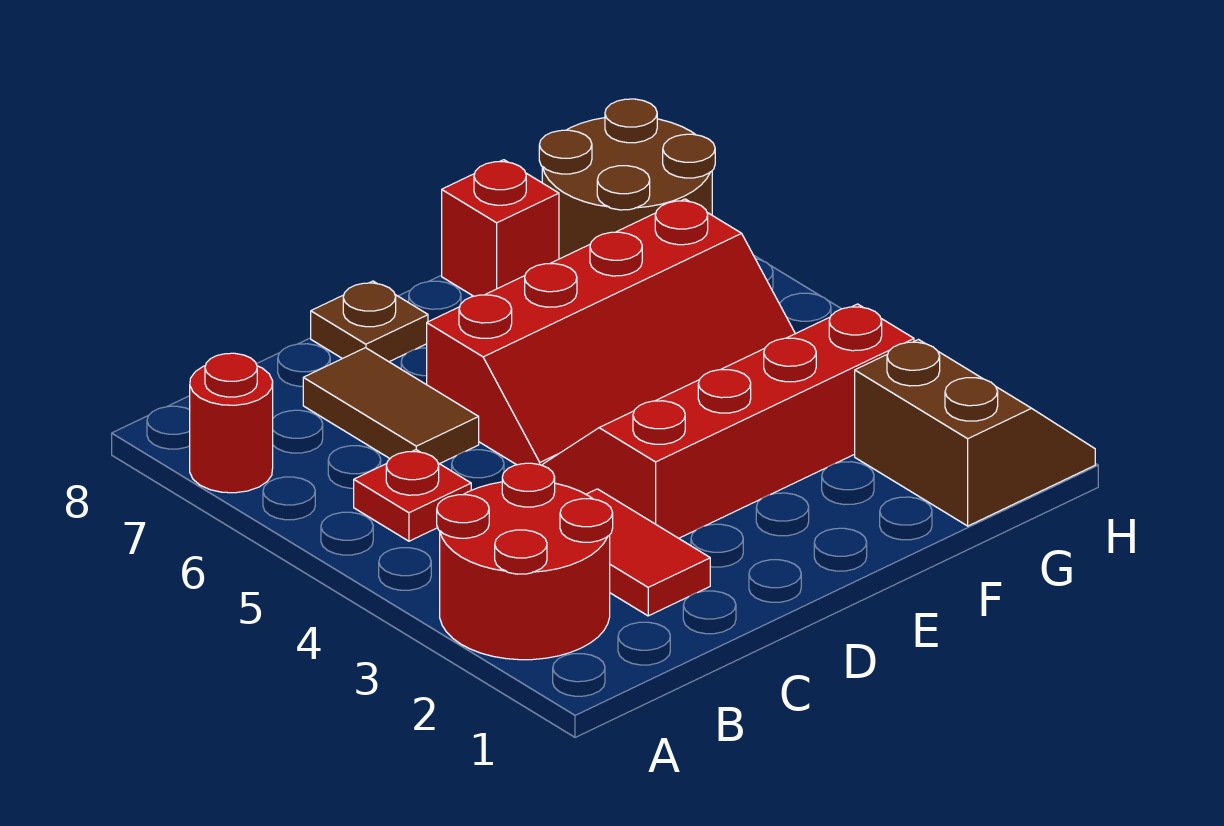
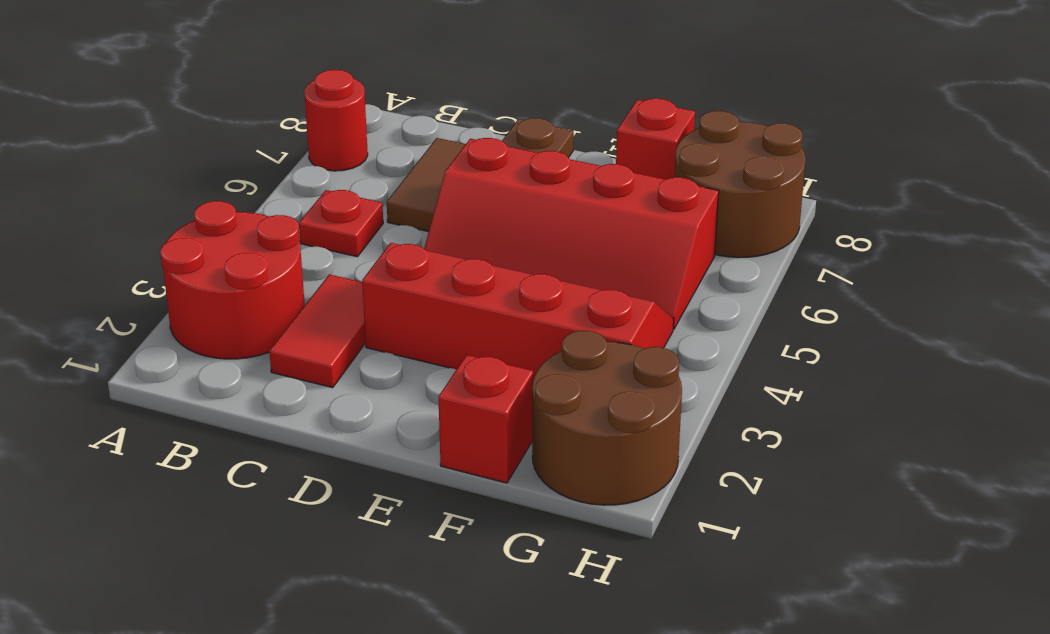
none -> red 1x1 brick [438,355,533,483]
brown 2x2 slope [855,340,1095,526] -> brown 2x2 round brick [532,331,682,505]

